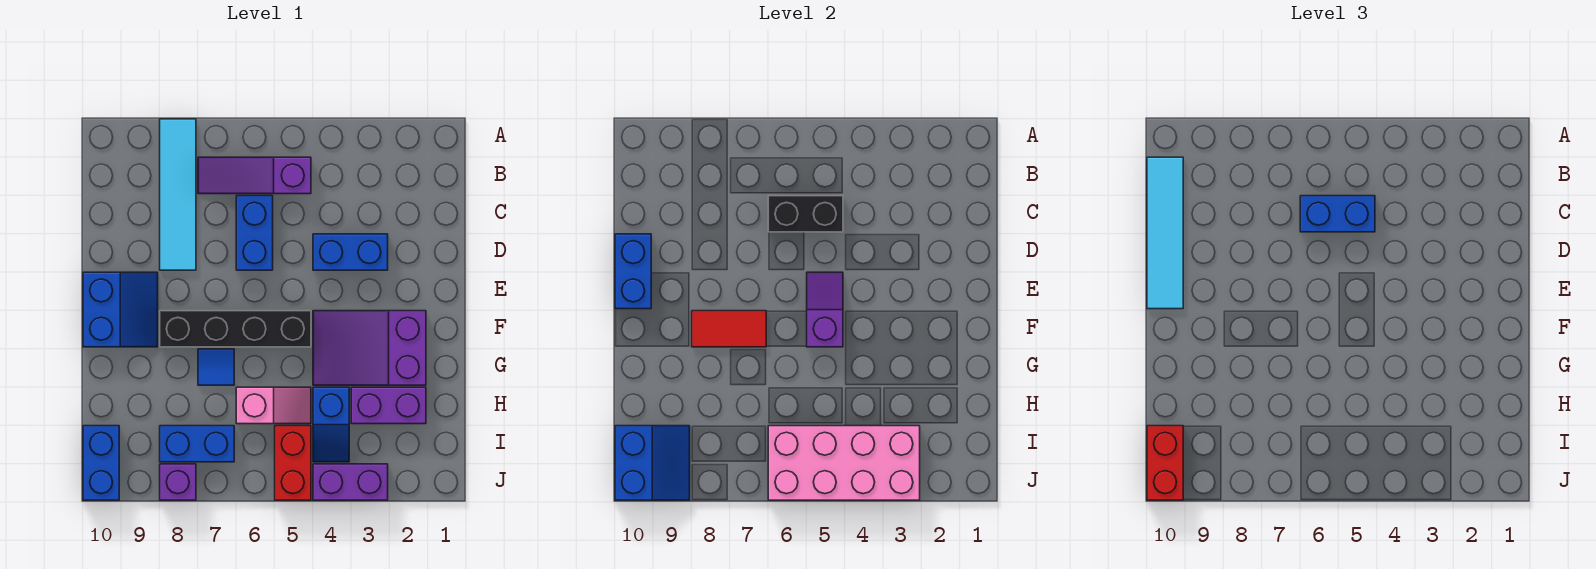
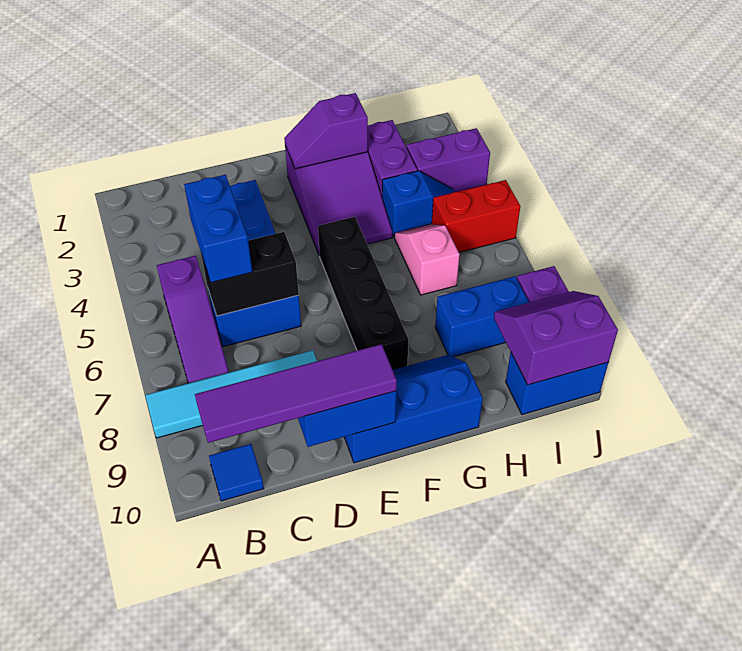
cyan 1x4 tile [1147,157,1183,309] -> purple 1x4 tile [195,344,397,443]
black 1x2 brick [768,196,843,232] -> black 1x2 brick turned to [201,232,299,316]
purple 1x2 slope [807,272,843,347] -> purple 1x2 slope moved to [284,93,368,169]
blue 2x2 slope [83,272,158,347] -> blue 2x3 slope [344,355,483,463]
red 1x2 tile [692,311,766,347] -> none
blue 1x1 tile [198,349,234,385] -> blue 1x1 tile moved to [209,444,264,501]
pink 2x4 brick [768,426,920,500] -> none
blue 1x2 brick [160,426,234,462] -> blue 1x2 brick turned to [435,276,529,357]
blue 2x2 slope [615,426,690,500] -> purple 2x2 slope [494,291,618,385]
red 1x2 brick [1147,426,1183,500] -> none
purple 1x2 brick [313,464,388,500] -> purple 1x2 brick turned to [407,128,490,192]

